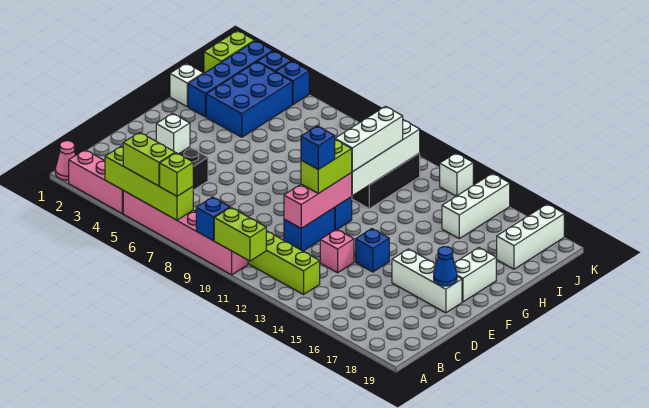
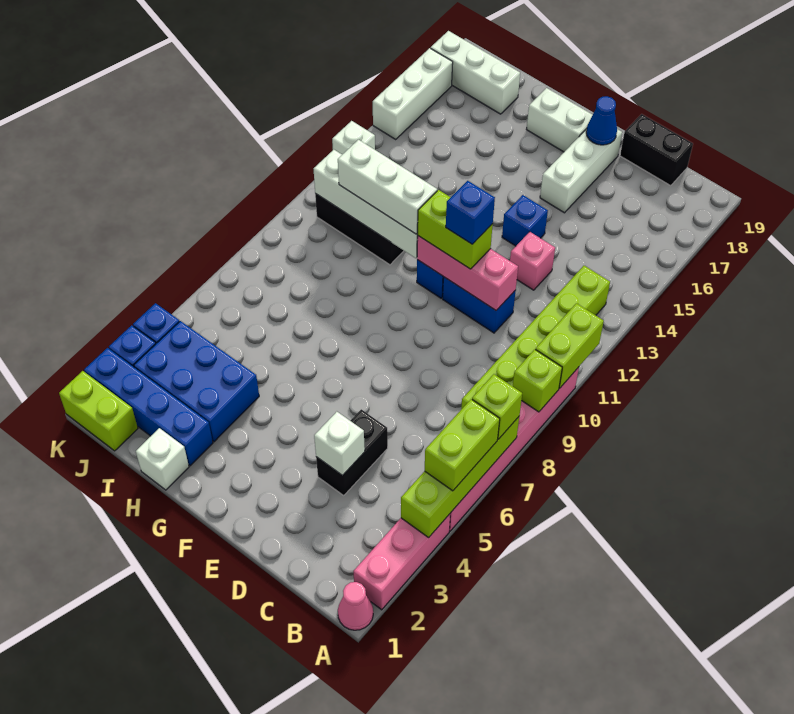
blue 1x1 brick [196,197,230,241] -> lime 1x1 brick [513,349,562,412]
none -> black 1x2 brick [620,114,693,186]
white 1x3 brick [442,173,510,239] -> white 1x3 brick turned to [373,48,453,139]

